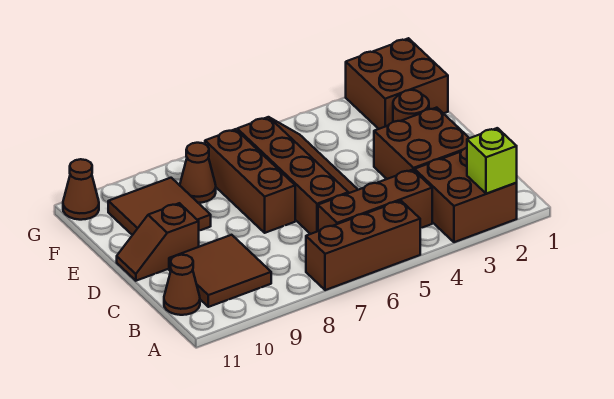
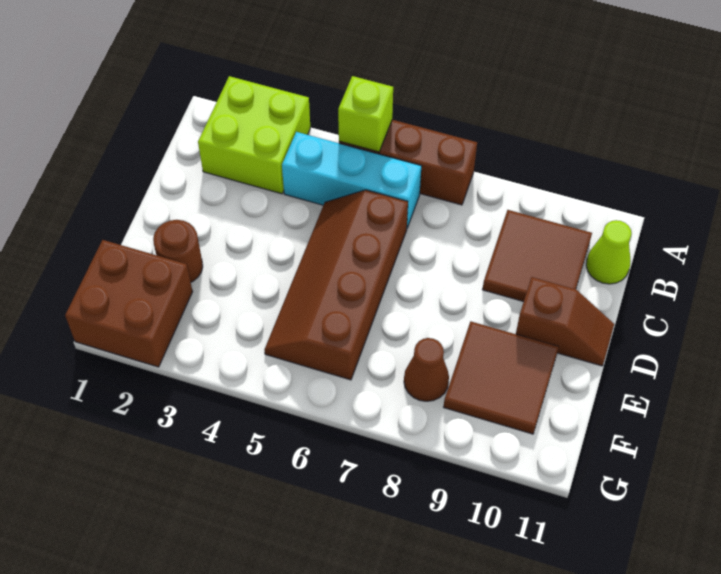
brown 2x2 brick [415,148,517,242] -> lime 2x2 brick [198,76,310,194]
lime 1x1 brick [467,128,517,194] -> lime 1x1 brick moved to [338,76,393,152]
brown 1x3 brick [318,170,432,231] -> cyan 1x3 brick [282,132,421,228]
brown 1x1 cone [164,255,200,315] -> lime 1x1 cone [586,220,632,284]
brown 2x2 brick [374,108,469,179] -> none
brown 1x3 brick [205,129,295,233] -> none
brown 1x1 cone [63,159,99,220] -> none

